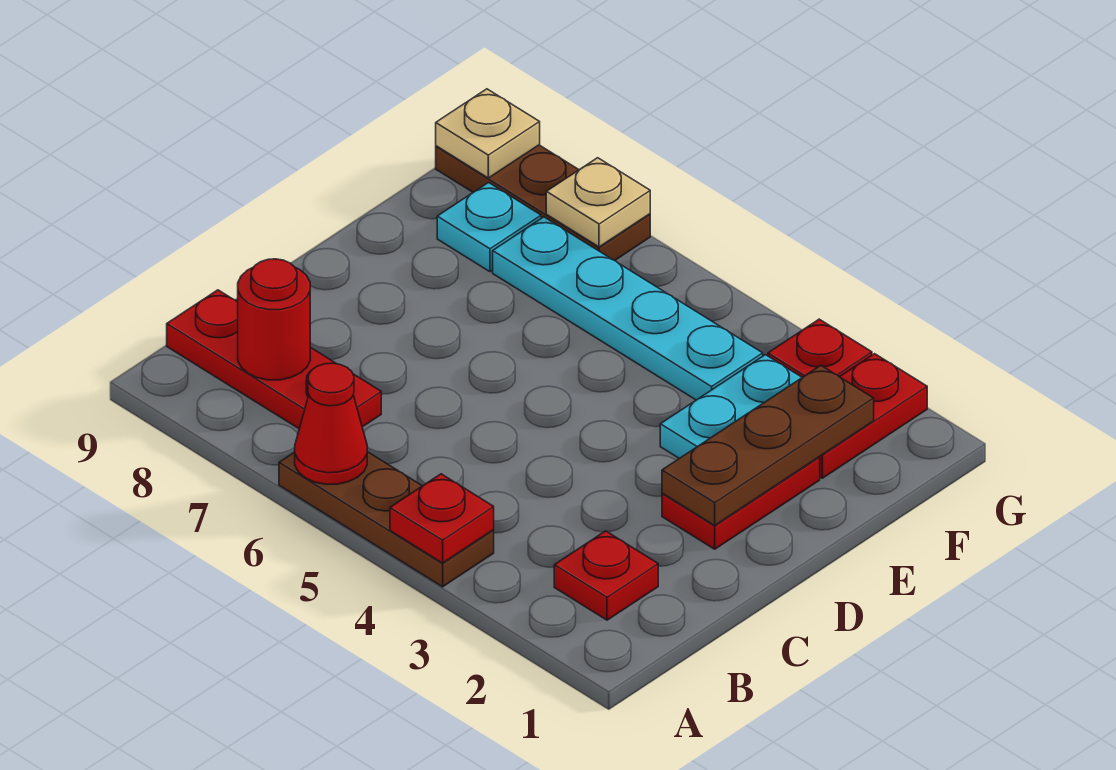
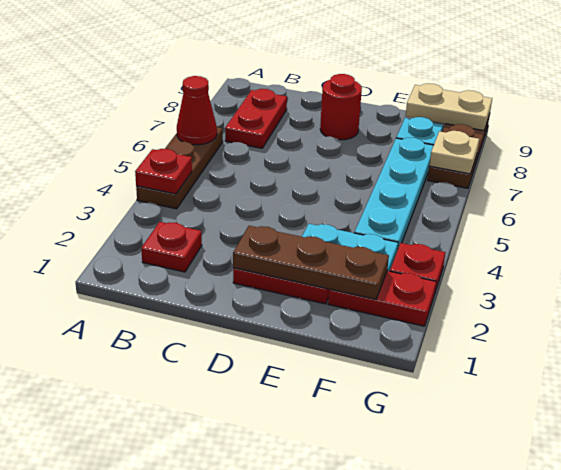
red 1x3 plate [167,290,381,428] -> red 1x2 plate [225,89,287,148]
red 1x1 round brick [238,259,310,380] -> red 1x1 round brick moved to [320,74,362,140]
tan 1x1 plate [436,89,540,178] -> tan 1x2 plate [406,83,492,131]

